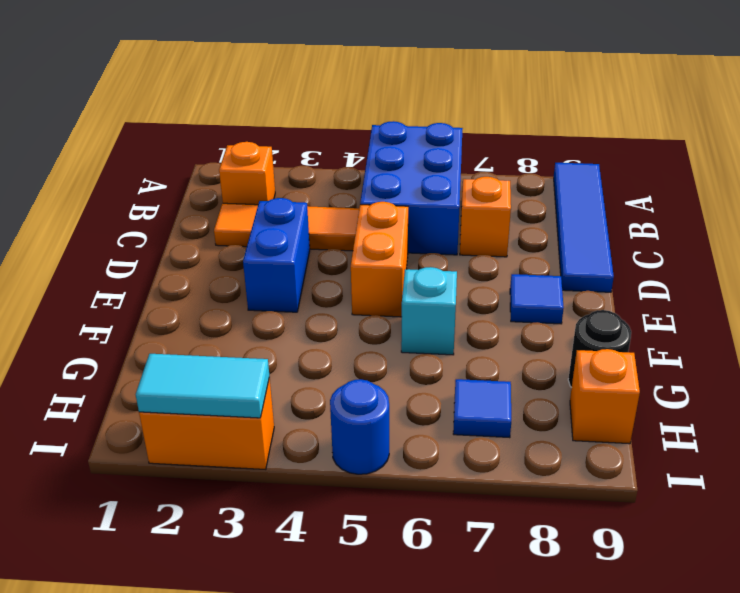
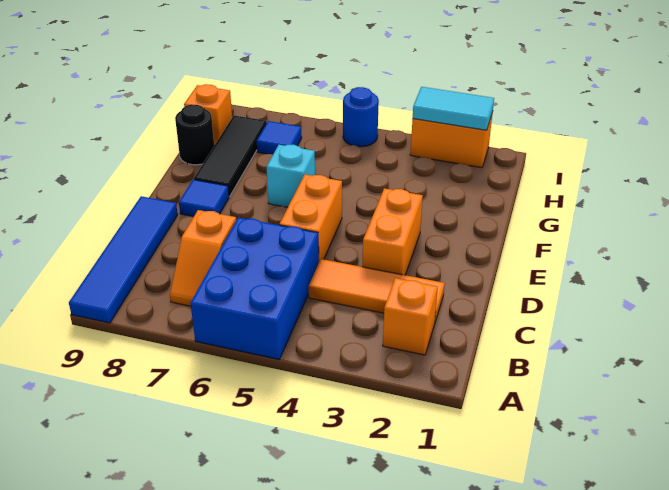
blue 1x2 brick [243,198,310,312] -> orange 1x2 brick [362,188,423,275]
none -> black 1x3 tile [194,115,267,197]

